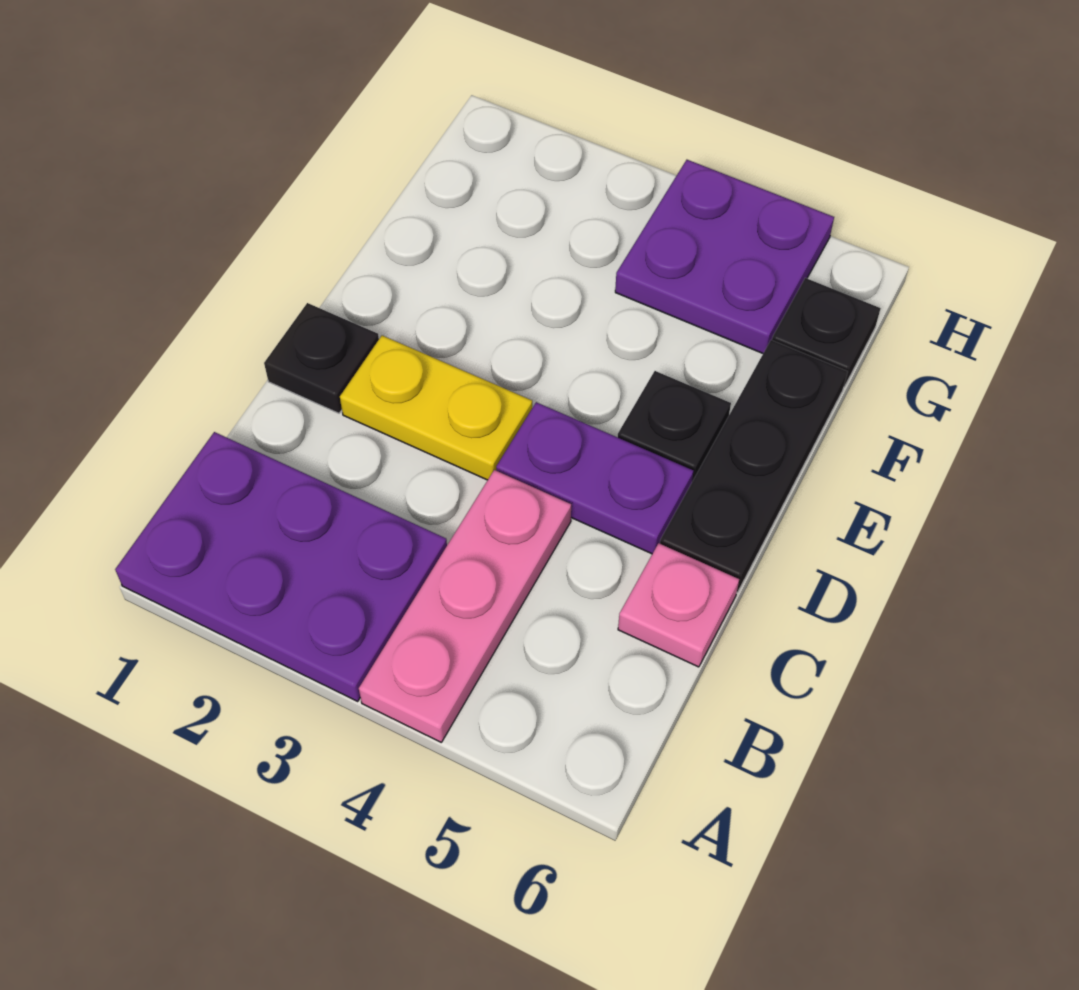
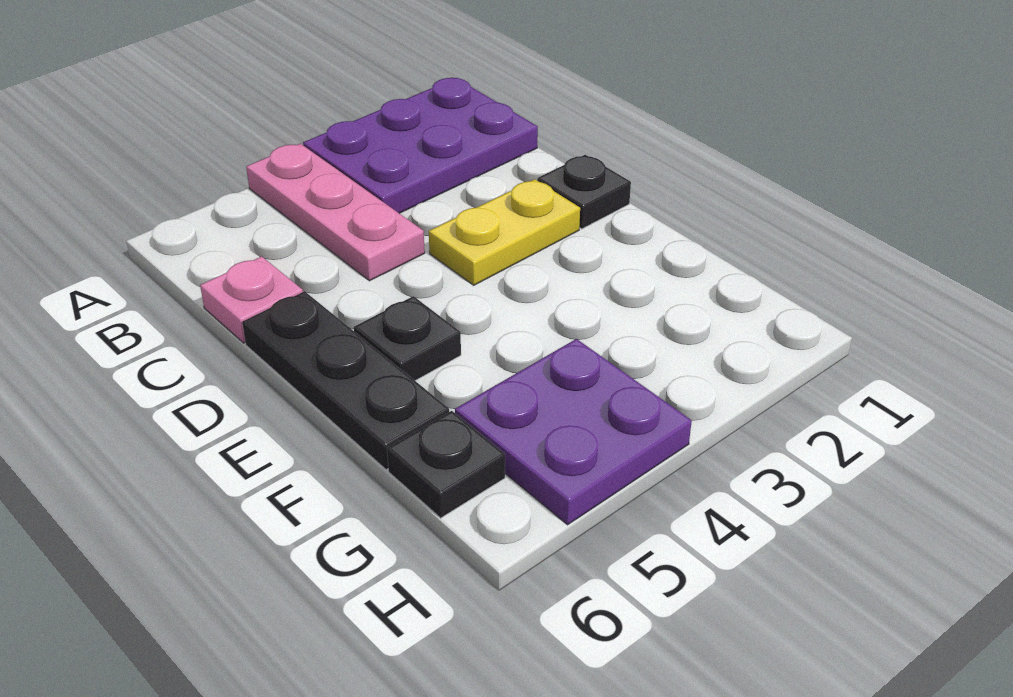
purple 1x2 plate [496,402,693,554] -> none

